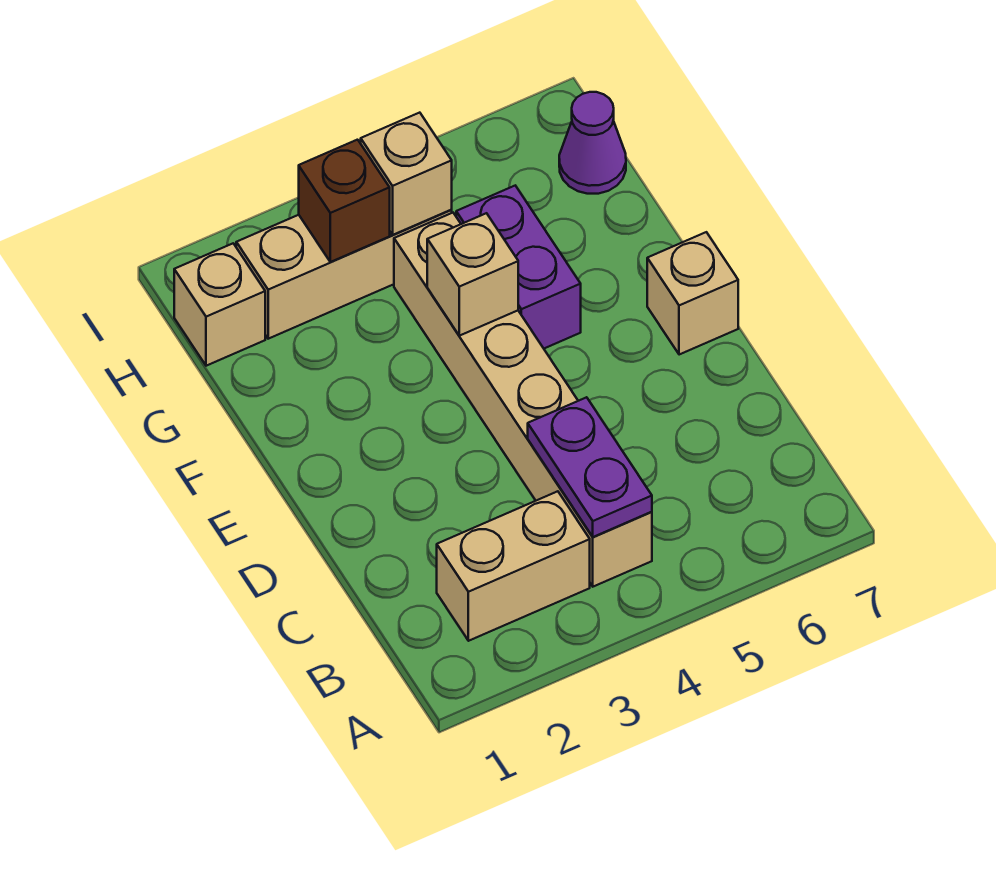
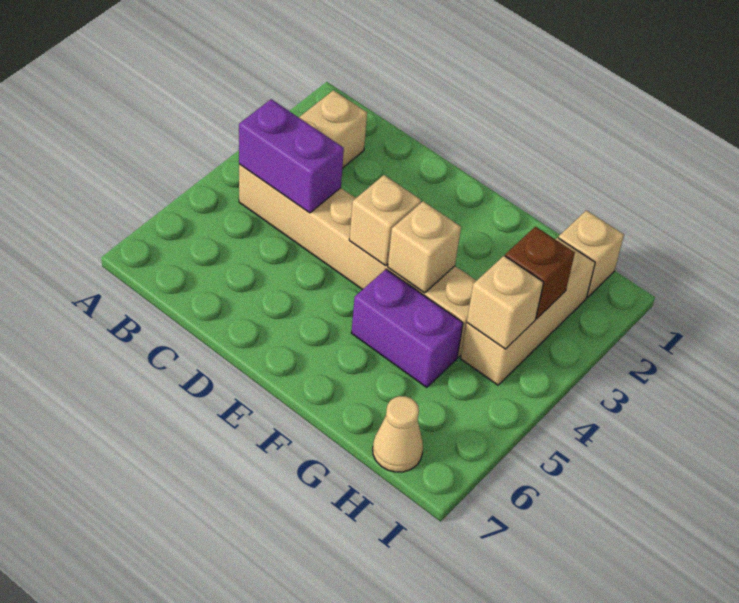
purple 1x2 plate [528,397,652,537] -> purple 1x2 brick [239,99,344,213]
tan 1x1 brick [647,232,738,355] -> tan 1x1 brick moved to [349,175,421,266]
purple 1x1 cone [559,92,626,194] -> tan 1x1 cone [373,396,423,472]

